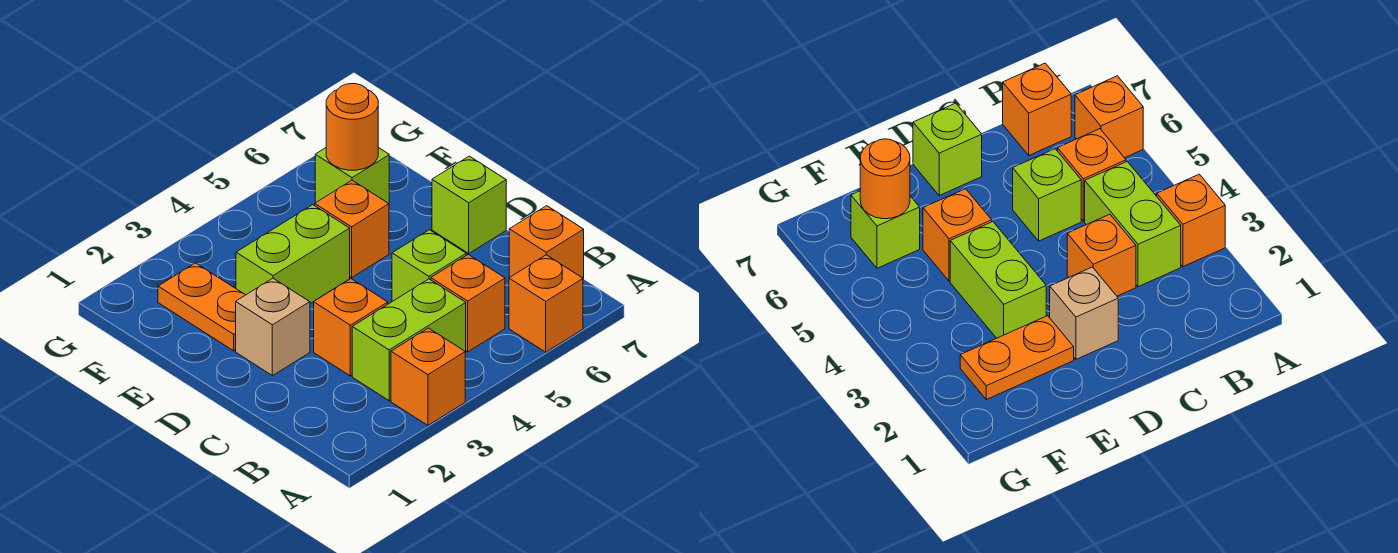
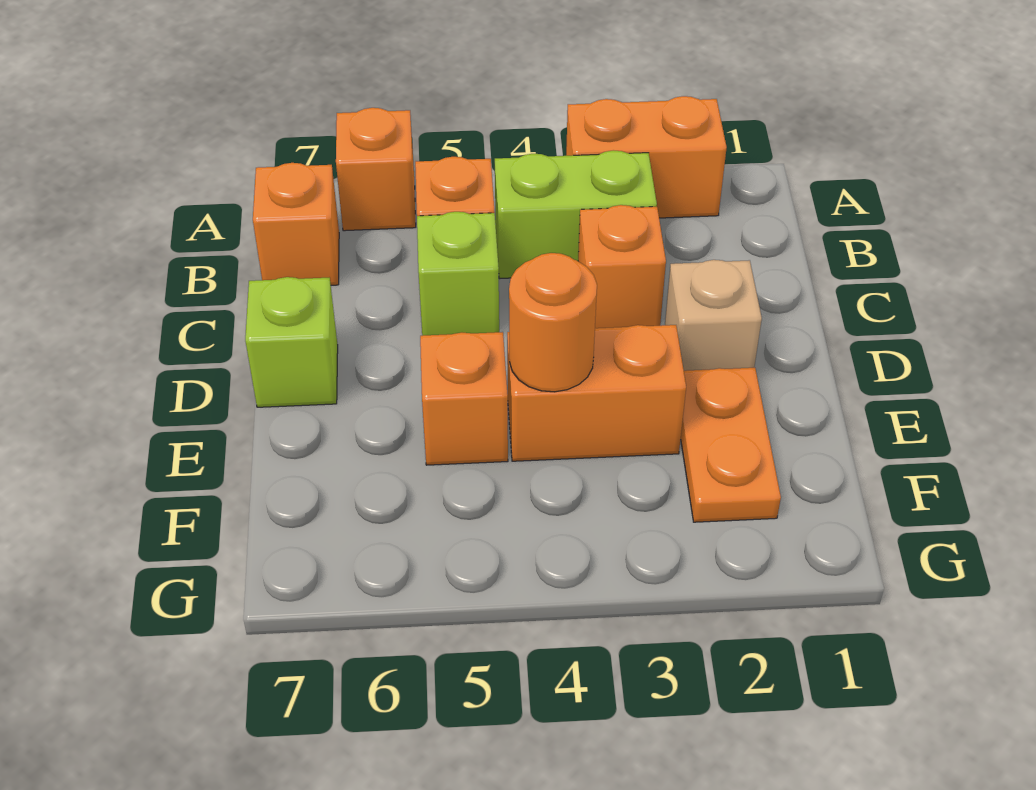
orange 1x1 brick [391,328,465,425] -> orange 1x2 brick [566,96,727,218]
lime 1x2 brick [236,205,350,303] -> orange 1x2 brick [507,325,686,461]
lime 1x1 brick [315,148,389,203] -> none
orange 1x1 round brick [326,84,378,170] -> orange 1x1 round brick moved to [509,253,597,392]

